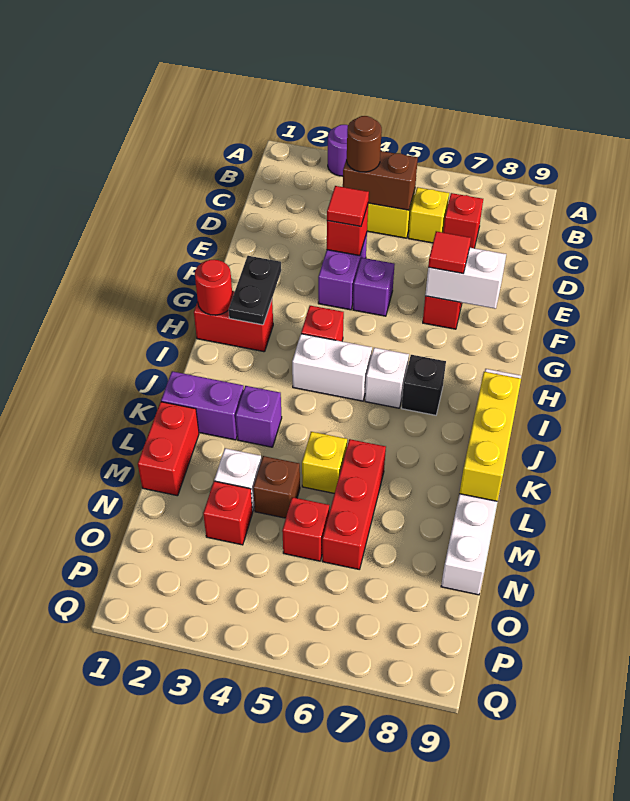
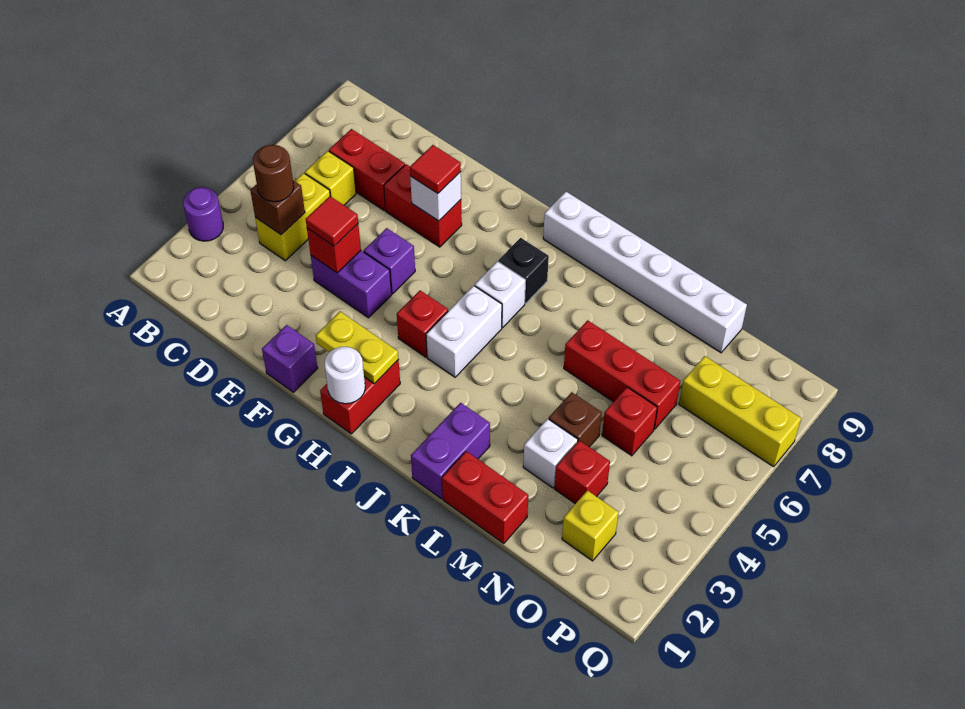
brown 1x2 brick [343,151,418,210] -> brown 1x1 brick [250,180,305,235]
red 1x1 brick [443,193,483,248] -> red 1x2 brick [329,129,405,211]
white 1x2 brick [425,248,506,309] -> white 1x1 brick [410,172,461,221]
black 1x2 plate [229,256,281,325] -> yellow 1x2 plate [316,311,398,384]
red 1x1 round brick [195,260,233,315] -> white 1x1 round brick [324,347,365,404]
yellow 1x3 brick [459,372,521,501] -> yellow 1x3 brick moved to [679,356,801,467]
purple 1x1 brick [236,386,282,447] -> purple 1x1 brick moved to [262,325,318,392]
yellow 1x1 brick [302,432,347,493] -> yellow 1x1 brick moved to [562,490,619,561]

